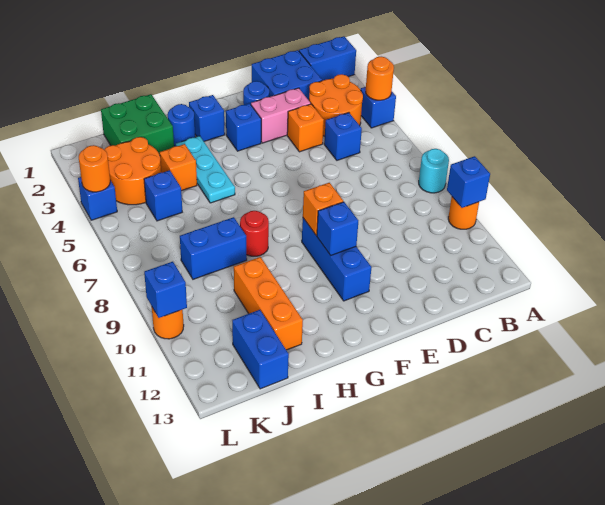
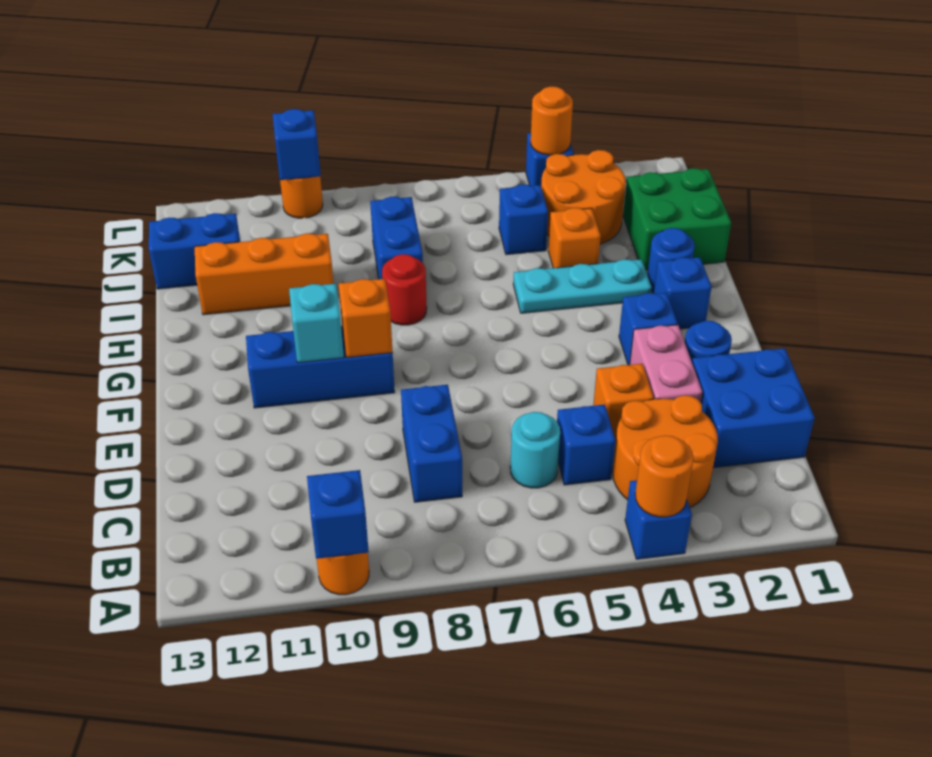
blue 1x2 brick [299,36,356,81] -> blue 1x2 brick moved to [401,385,462,502]
cyan 1x1 round brick [419,149,449,193] -> cyan 1x1 round brick moved to [510,412,560,488]
blue 1x1 brick [317,202,358,255] -> cyan 1x1 brick [289,284,344,363]

